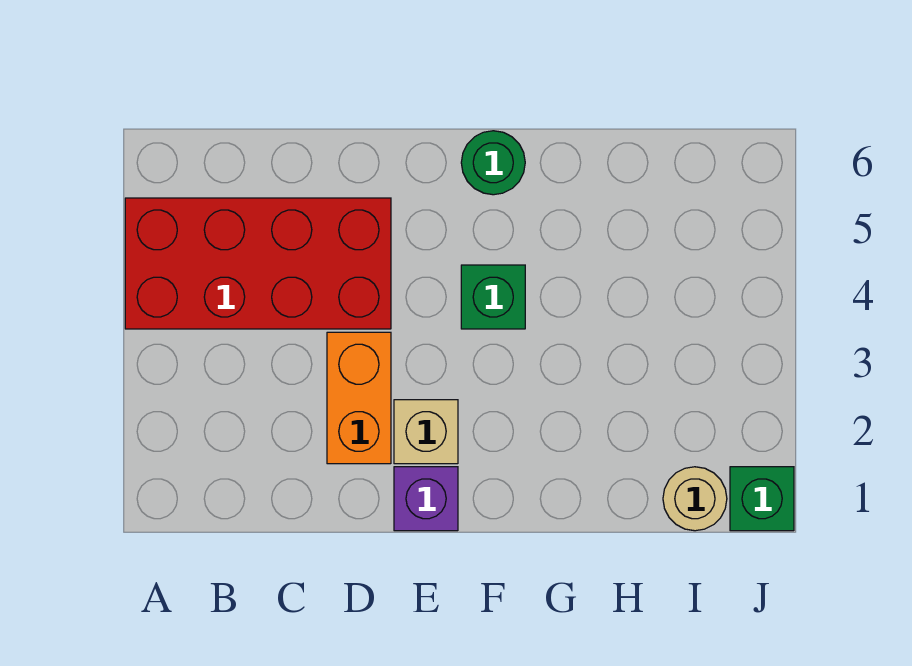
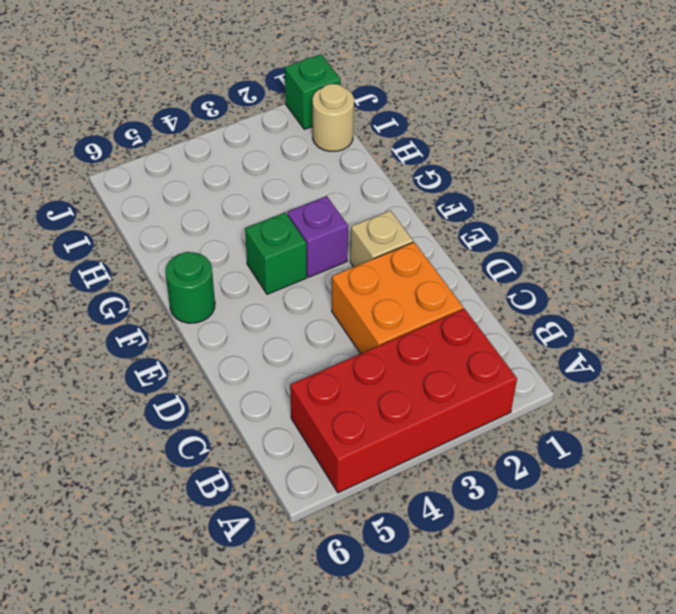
red 2x4 brick [125,198,391,329] -> red 2x4 brick turned to [290,309,517,493]
orange 1x2 brick [327,332,391,464] -> orange 2x2 brick [332,242,463,354]
purple 1x1 brick [394,467,458,531] -> purple 1x1 brick moved to [287,196,348,277]

